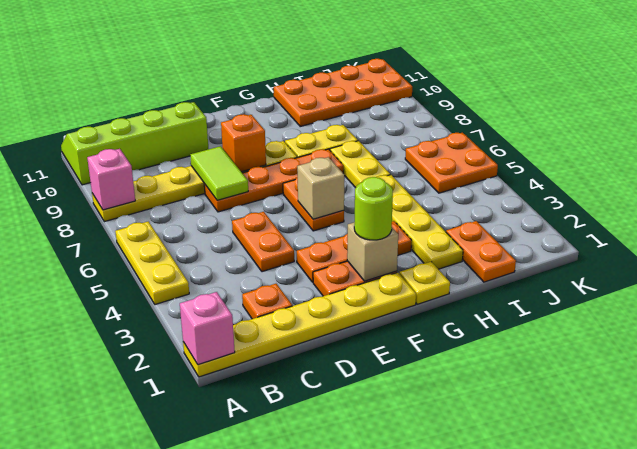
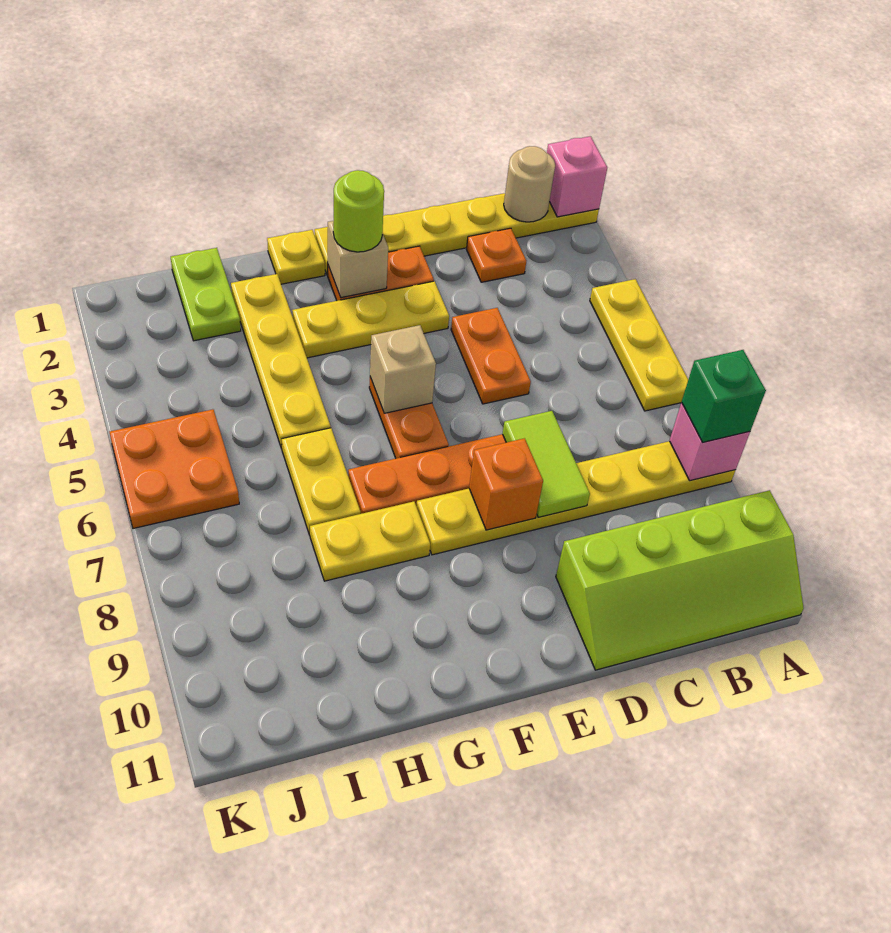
none -> green 1x1 brick [682,350,766,442]
none -> tan 1x1 round brick [504,146,555,222]
orange 1x3 plate [297,221,411,282] -> yellow 1x3 plate [292,281,449,358]
orange 2x4 plate [274,59,412,126] -> none
orange 1x2 plate [446,221,516,282] -> lime 1x2 plate [171,248,241,341]

